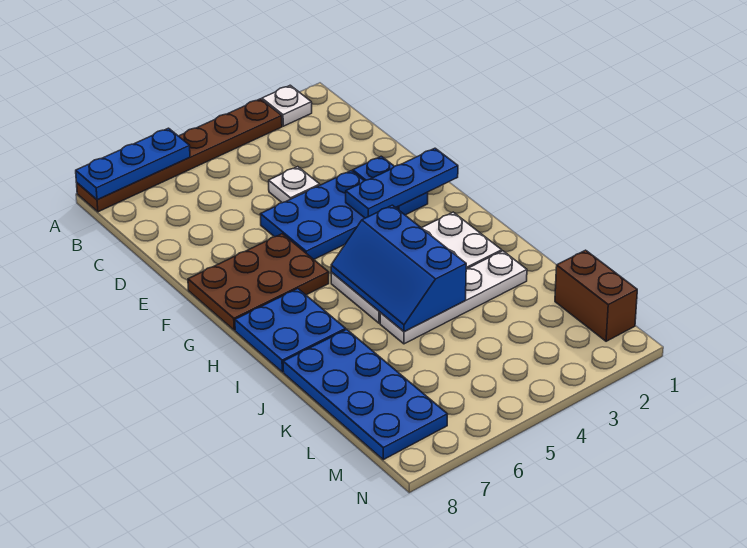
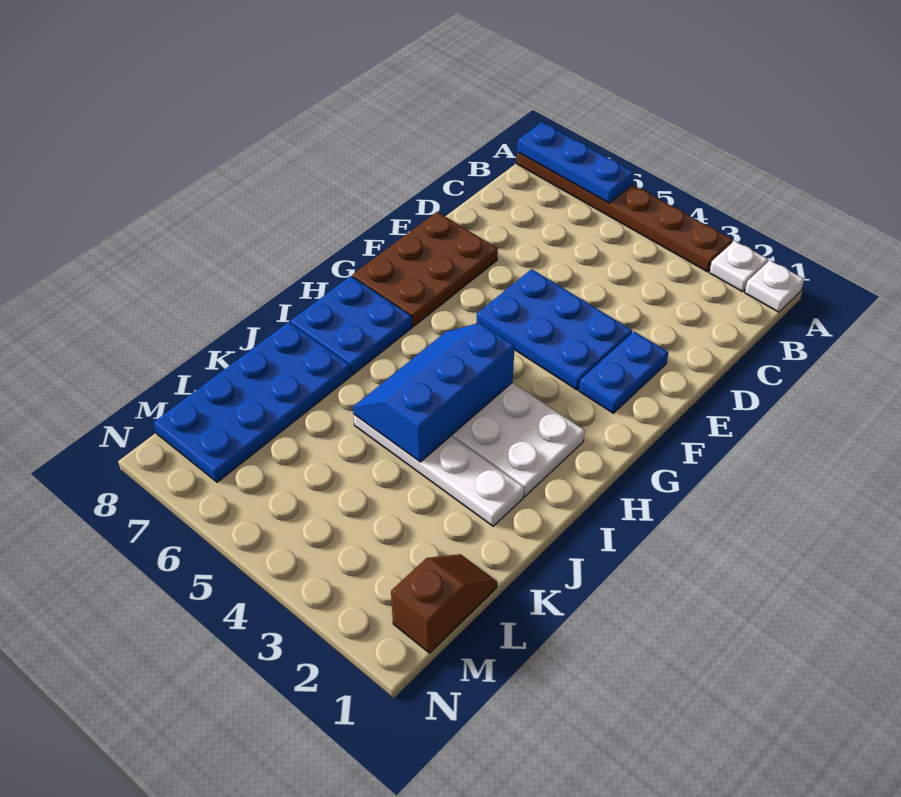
white 1x1 plate [269,167,320,203] -> white 1x1 plate moved to [745,260,804,312]
blue 1x3 plate [346,148,458,218] -> none
brown 2x3 plate [188,234,329,330] -> brown 2x3 plate turned to [352,212,498,326]
brown 1x2 brick [555,250,637,341] -> brown 1x2 slope [391,554,497,653]

